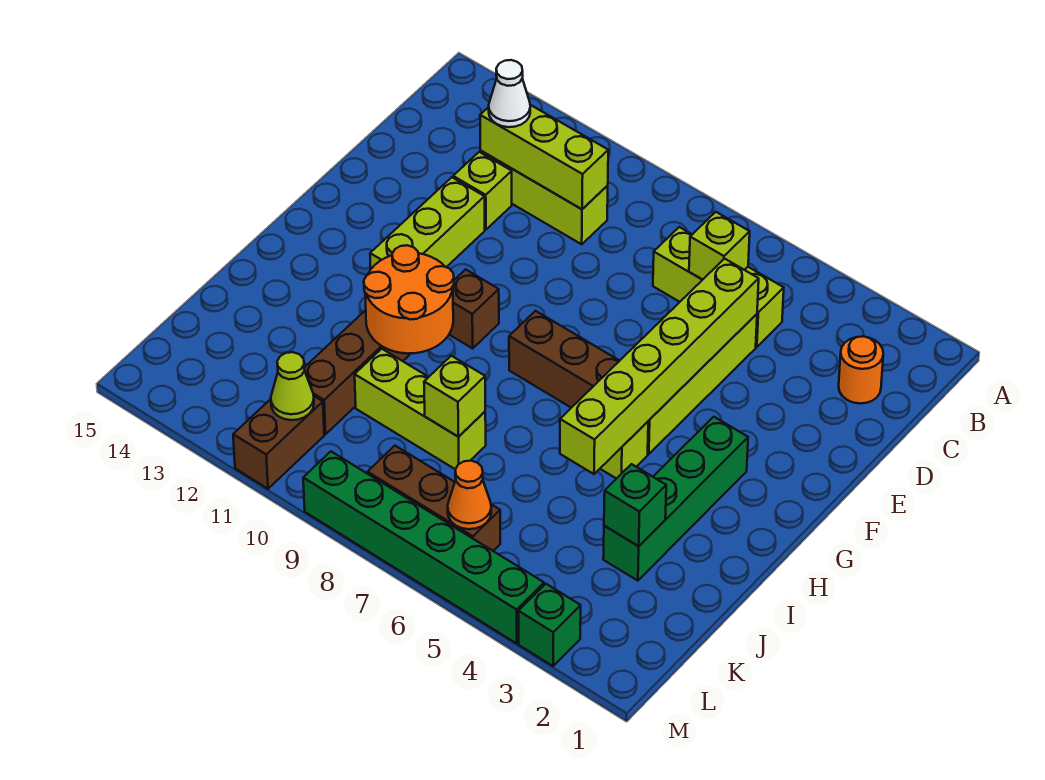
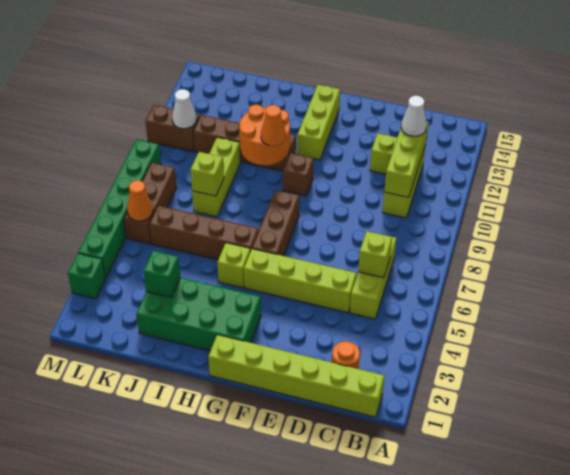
lime 1x6 brick [560,259,759,474] -> lime 1x6 brick moved to [208,335,384,417]
lime 1x3 brick [370,177,485,269] -> lime 1x3 brick turned to [297,85,340,160]
green 1x4 brick [603,417,748,581] -> green 2x4 brick [136,278,261,351]
none -> brown 1x4 brick [149,206,259,260]
none -> orange 1x1 cone [261,105,286,146]
lime 1x1 cone [271,352,314,420] -> white 1x1 cone [172,89,196,129]

